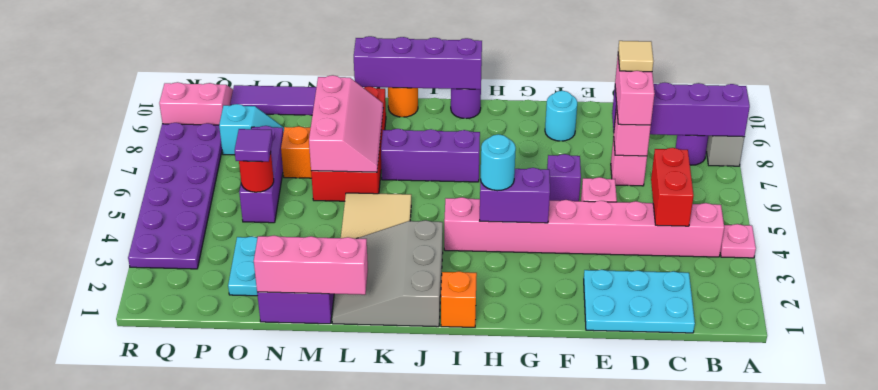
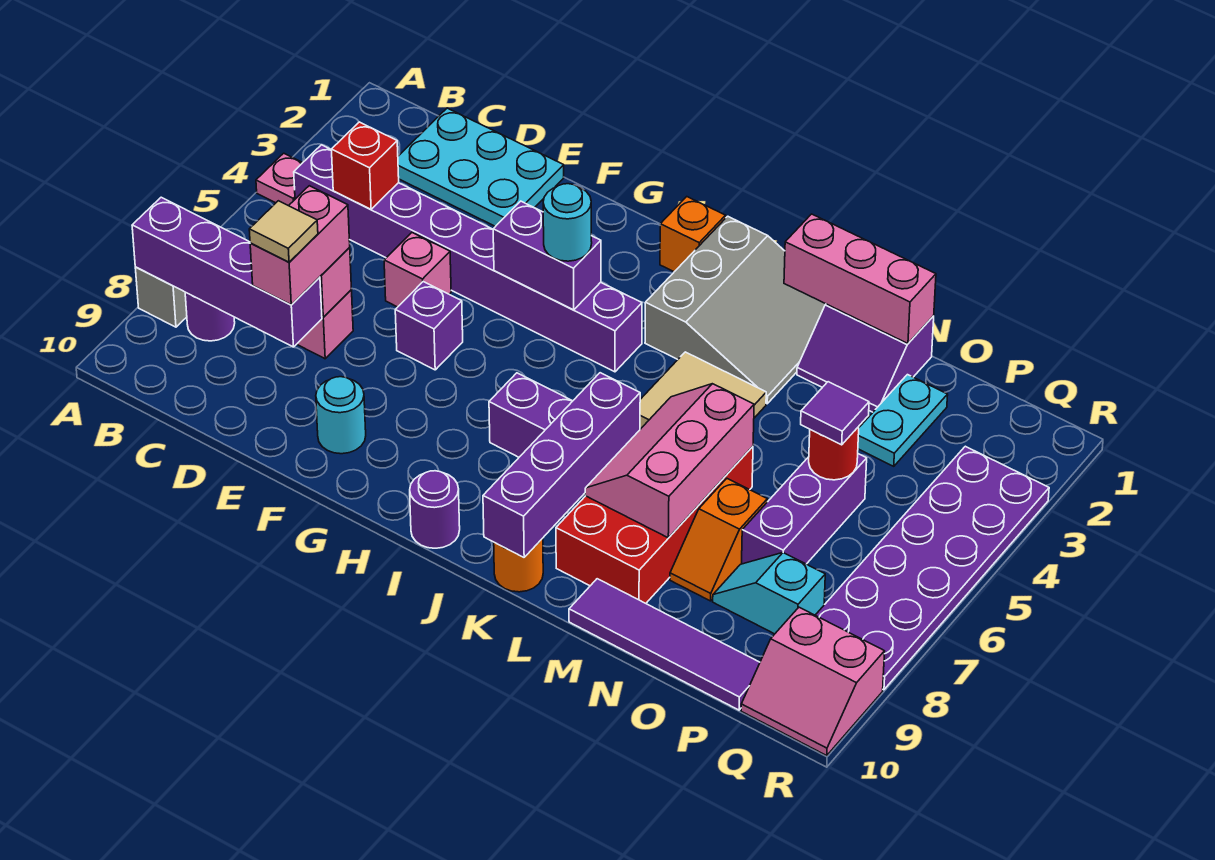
pink 1x8 brick [444,197,724,257] -> purple 1x8 brick [294,145,642,372]
red 1x2 brick [651,148,694,226] -> red 1x1 brick [331,122,399,209]
purple 1x4 brick [354,36,482,89] -> purple 1x4 brick turned to [483,373,640,557]

